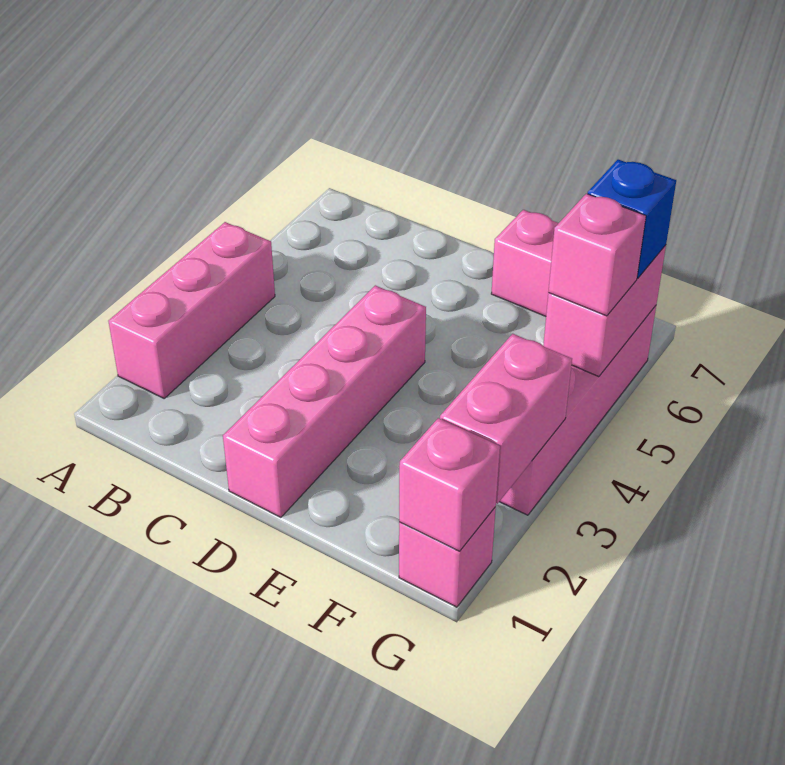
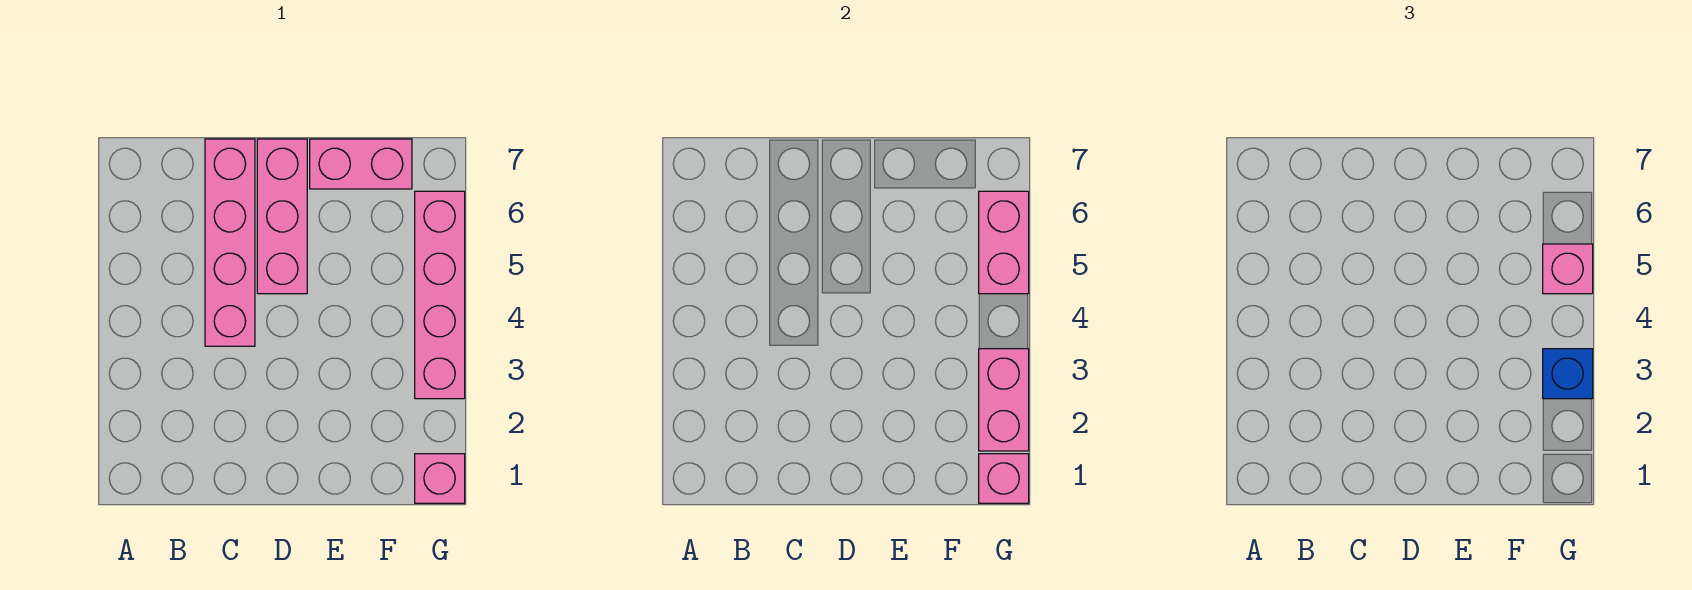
pink 1x3 brick [108,222,275,398] -> pink 1x3 brick moved to [257,139,307,294]
pink 1x4 brick [223,285,426,517] -> pink 1x4 brick moved to [205,139,255,346]
blue 1x1 brick [588,160,676,278] -> blue 1x1 brick moved to [1543,349,1593,399]

